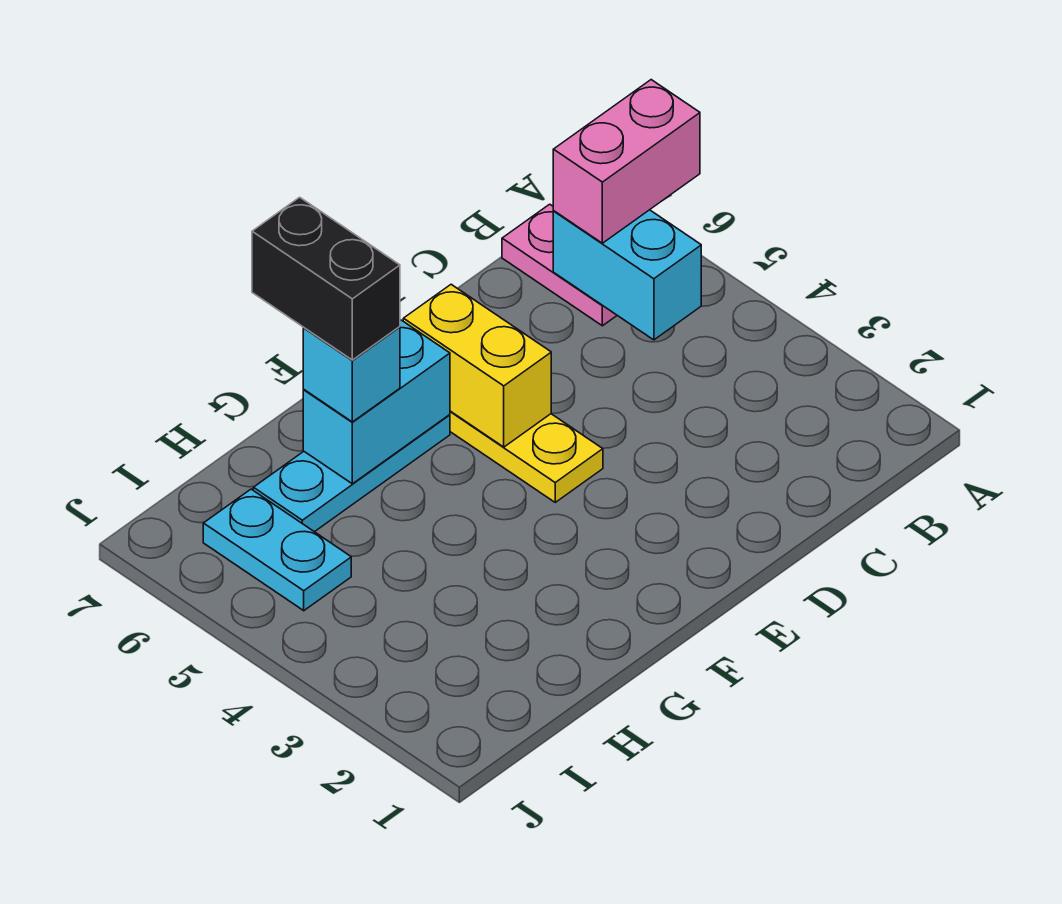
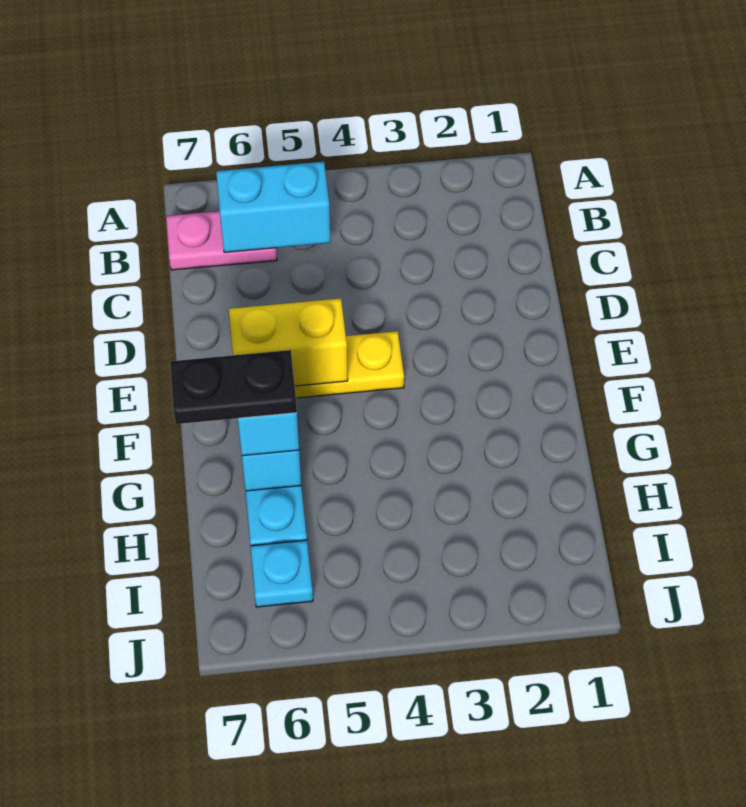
pink 1x2 brick [553,80,700,243] -> none
black 1x2 brick [252,197,400,360] -> black 1x2 plate [170,350,297,424]
cyan 1x2 plate [203,489,351,611] -> cyan 1x1 plate [251,540,313,607]

